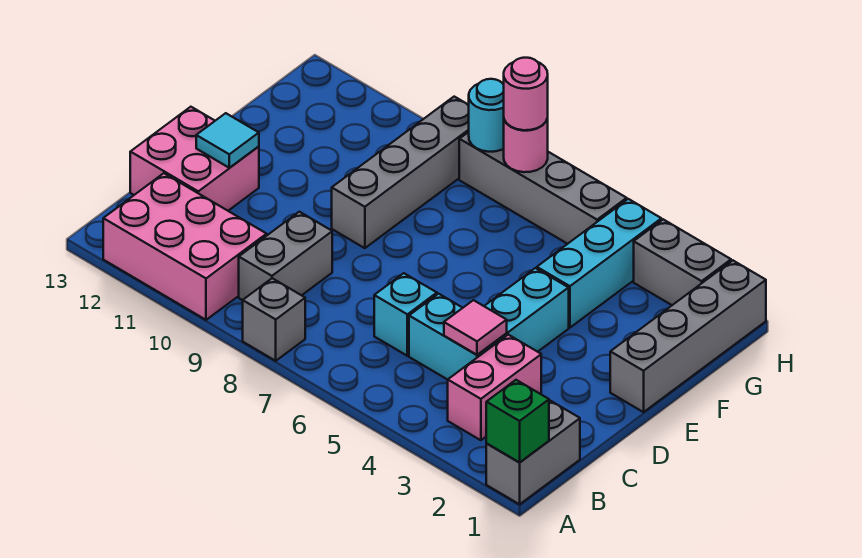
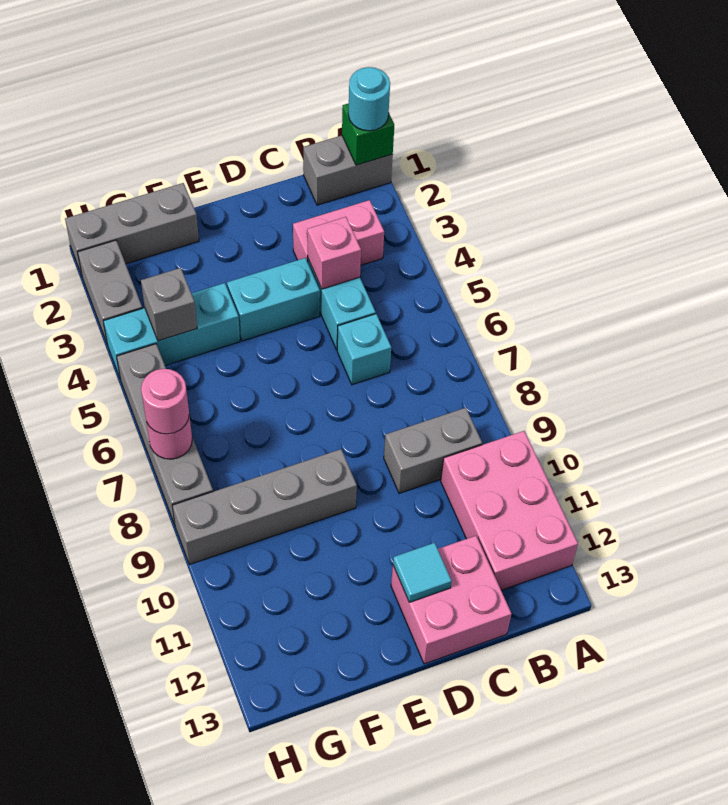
grey 1x1 brick [243,278,305,361] -> grey 1x1 brick moved to [141,268,197,341]
pink 1x1 tile [444,300,507,355] -> pink 1x1 brick [307,217,361,289]
grey 1x4 brick [610,260,766,412] -> grey 1x3 brick [65,183,199,275]
cyan 1x1 round brick [469,79,504,152] -> cyan 1x1 round brick moved to [348,67,390,131]

